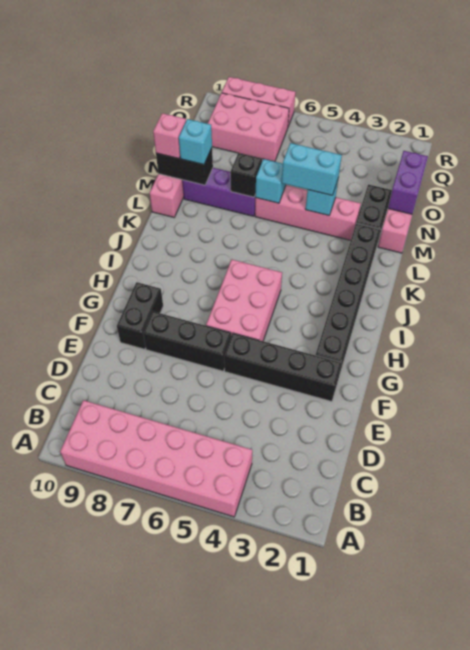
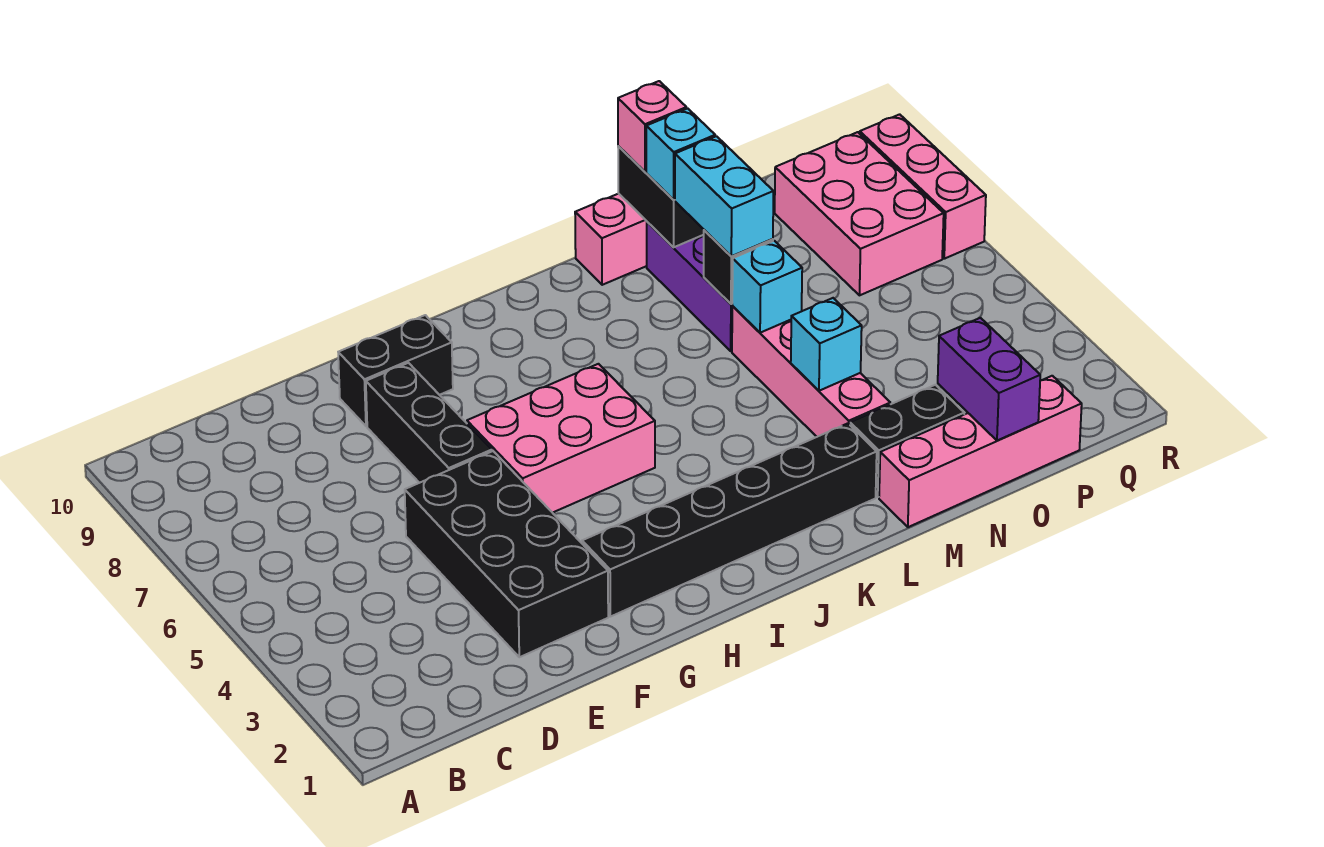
pink 2x6 brick [60,400,252,517] -> none
black 1x4 brick [224,333,342,402] -> black 2x4 brick [405,451,608,657]
cyan 1x2 brick [282,143,342,195] -> cyan 1x2 brick moved to [675,136,773,256]
purple 1x2 brick [388,151,428,214] -> purple 1x2 brick turned to [938,318,1040,441]

